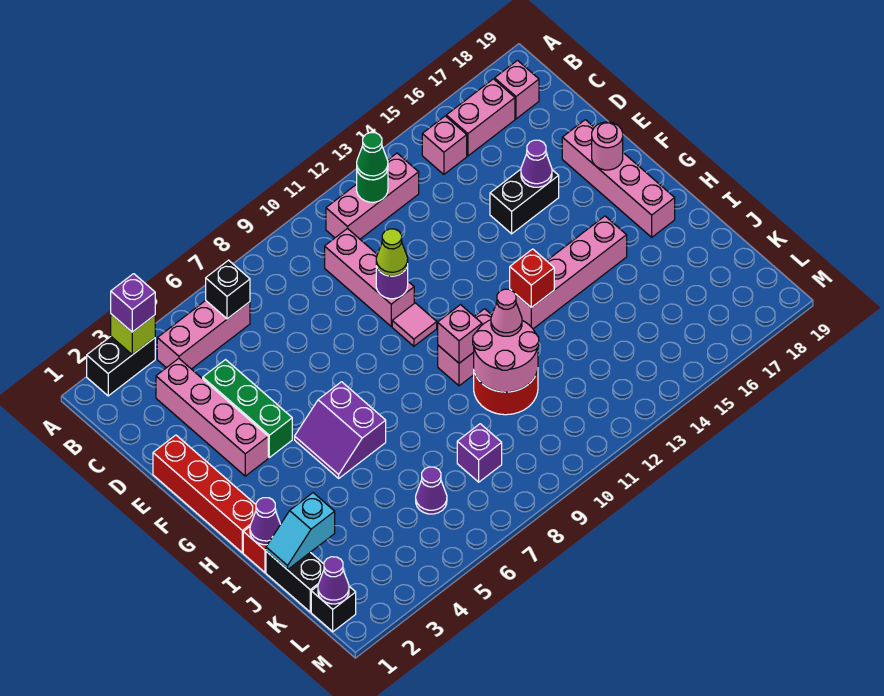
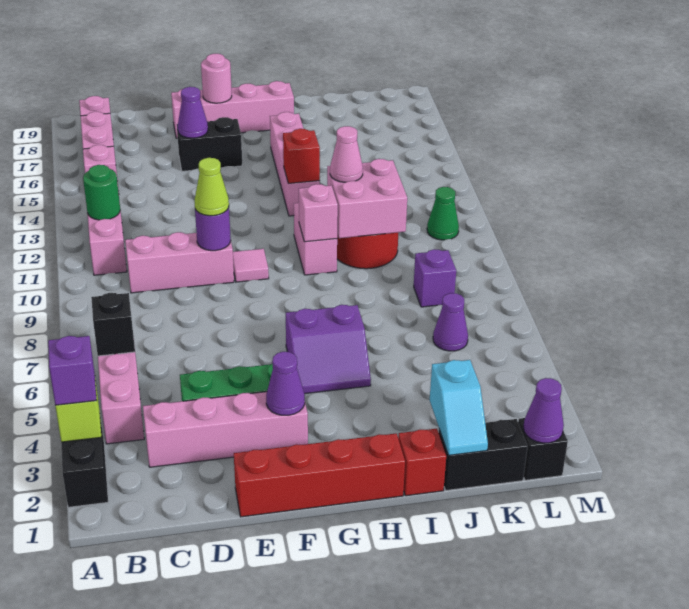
green 1x1 cone [357,133,388,180] -> green 1x1 cone moved to [427,187,459,240]
black 1x2 brick [490,169,559,234] -> black 1x2 brick turned to [177,117,242,171]
purple 1x1 cone [250,498,281,545] -> purple 1x1 cone moved to [266,352,305,415]
pink 2x2 round brick [473,320,539,392] -> pink 2x2 brick [327,159,407,238]

